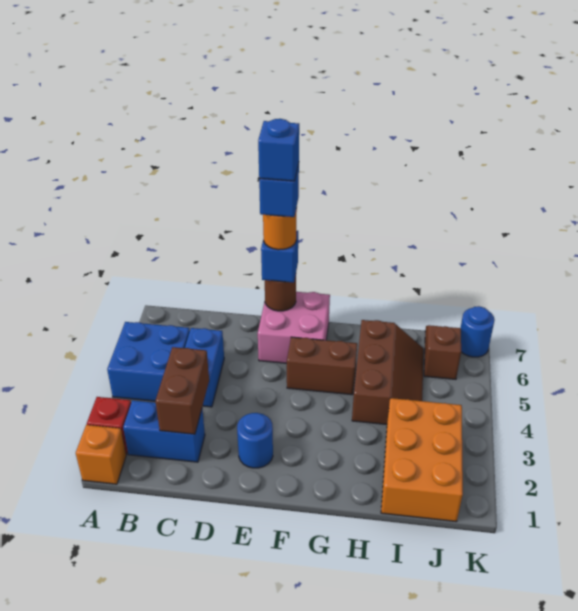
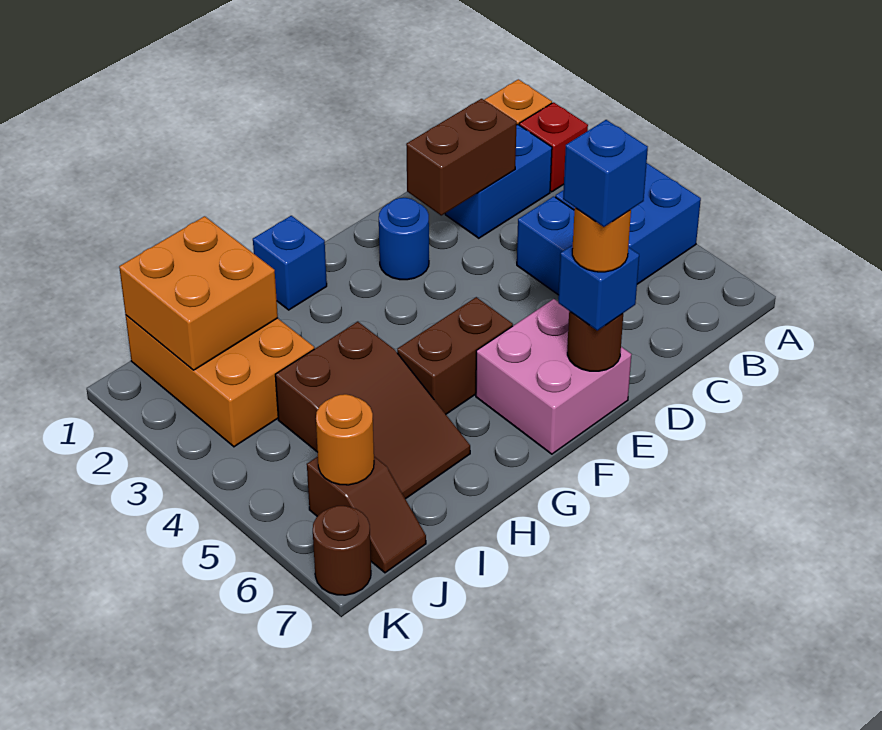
brown 1x2 brick [155,347,209,434] -> brown 1x2 brick turned to [406,99,517,215]
blue 1x1 brick [258,119,299,181] -> blue 1x1 brick moved to [253,216,327,310]
brown 2x3 slope [352,320,424,425] -> brown 2x3 slope turned to [275,322,470,499]
none -> orange 2x2 brick [119,216,278,370]
none -> orange 1x1 round brick [316,394,374,485]
blue 1x1 round brick [461,306,495,357] -> brown 1x1 round brick [313,506,371,595]

